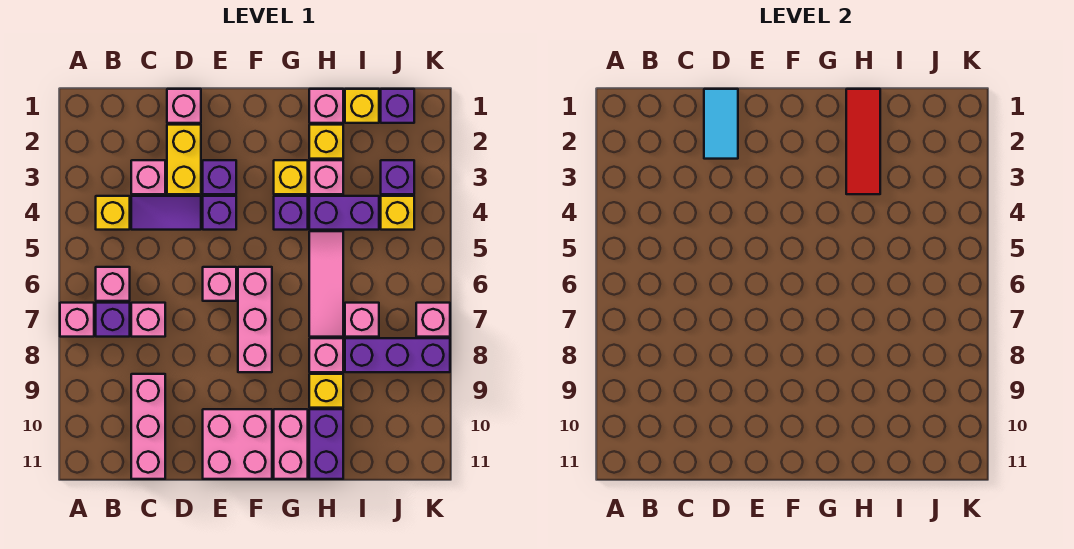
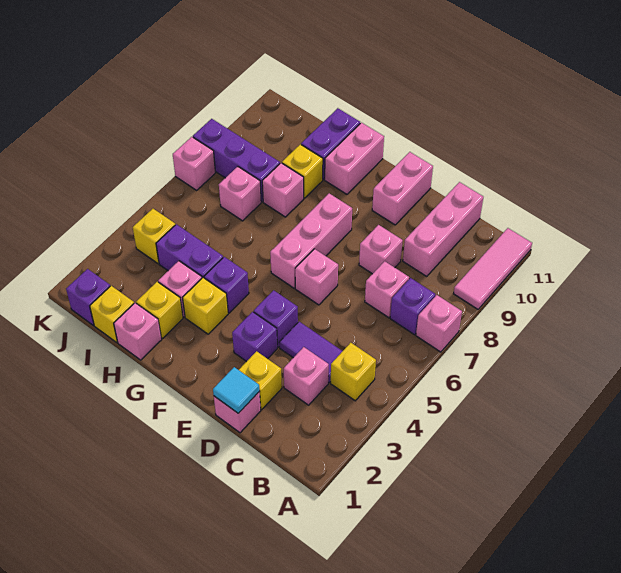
pink 1x1 brick [96,267,130,301] -> pink 1x1 brick moved to [359,225,403,274]
cyan 1x2 tile [704,89,738,159] -> cyan 1x1 tile [213,367,259,413]
yellow 1x2 brick [167,125,201,194] -> yellow 1x1 brick [239,351,282,410]
pink 2x2 brick [203,409,272,479] -> pink 1x2 brick [372,152,433,225]
red 1x3 tile [846,89,880,194] -> none
pink 1x3 tile [309,231,343,337] -> pink 1x3 tile moved to [454,228,532,309]
purple 1x1 brick [381,160,414,194] -> none

